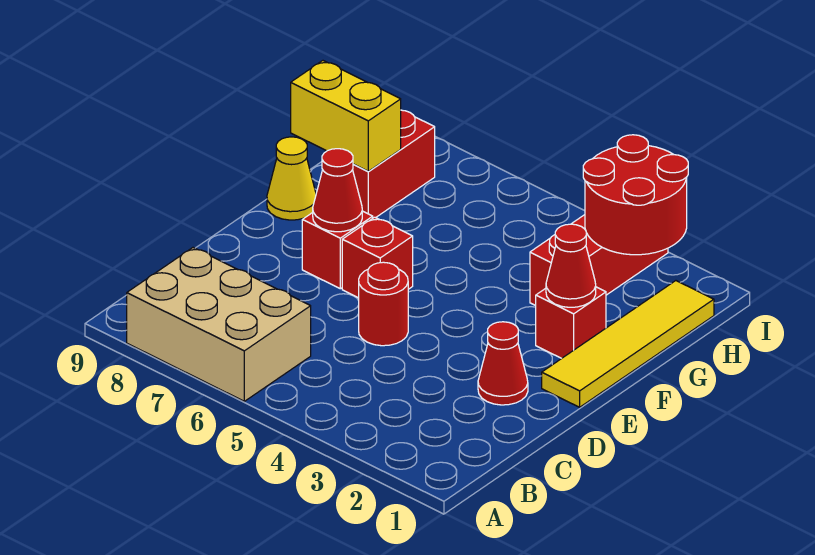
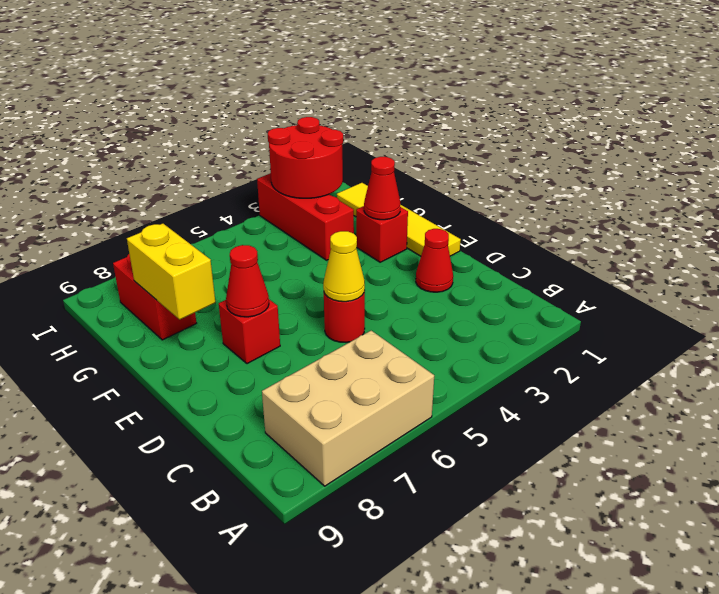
red 1x1 brick [342,217,413,298] -> none
yellow 1x1 cone [267,137,316,220] -> yellow 1x1 cone moved to [323,231,365,302]
yellow 1x2 brick [291,61,401,171] -> yellow 1x2 brick turned to [127,224,216,319]

